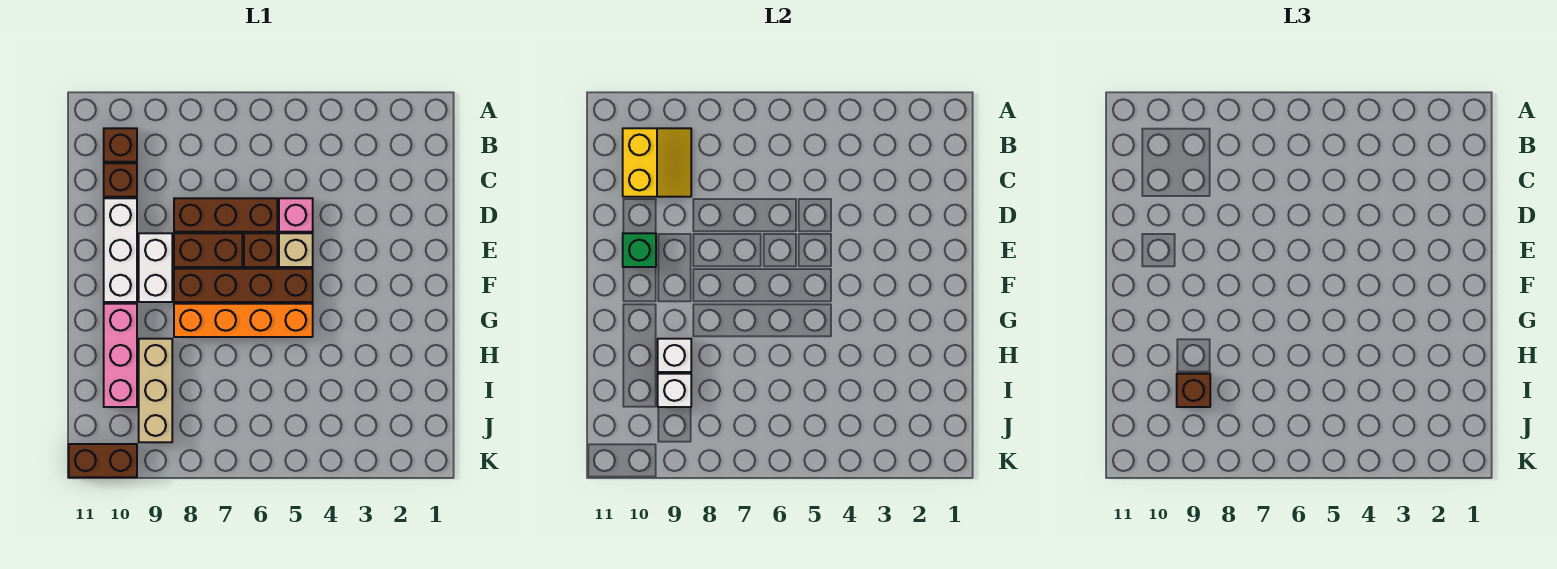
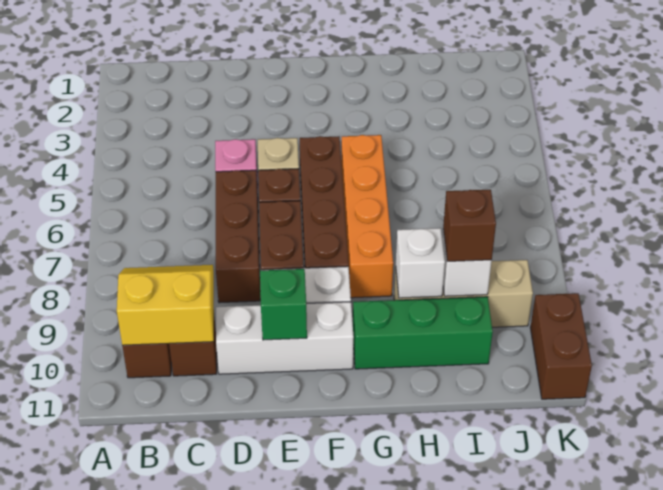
pink 1x3 brick [104,304,137,407] -> green 1x3 brick [353,297,493,369]

